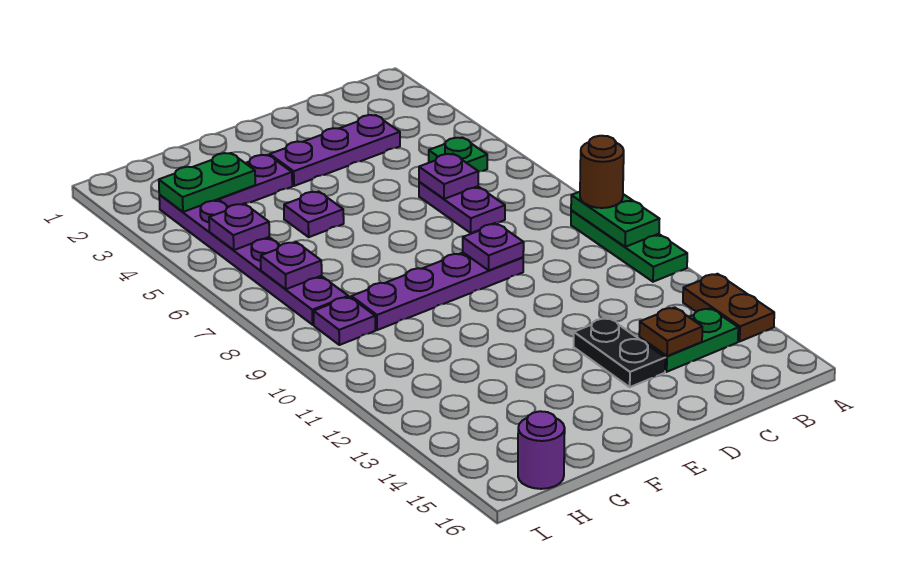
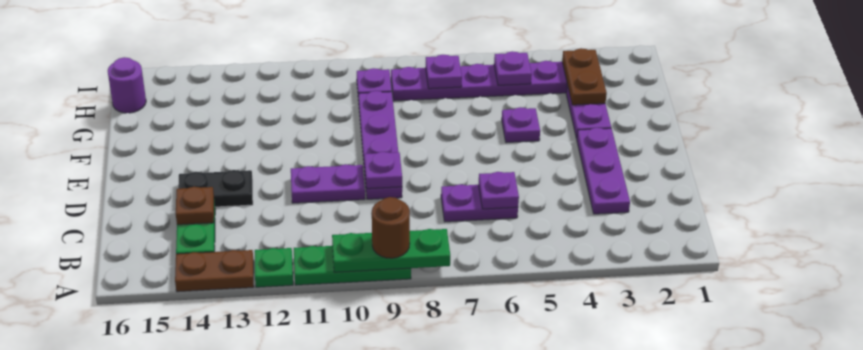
green 1x2 plate [571,192,659,247] -> green 1x3 plate [332,229,450,272]
green 1x1 plate [429,137,487,172] -> green 1x1 plate moved to [255,248,293,287]
none -> purple 1x2 plate [291,164,365,203]
green 1x2 plate [159,153,255,212] -> brown 1x2 plate [562,48,607,105]

